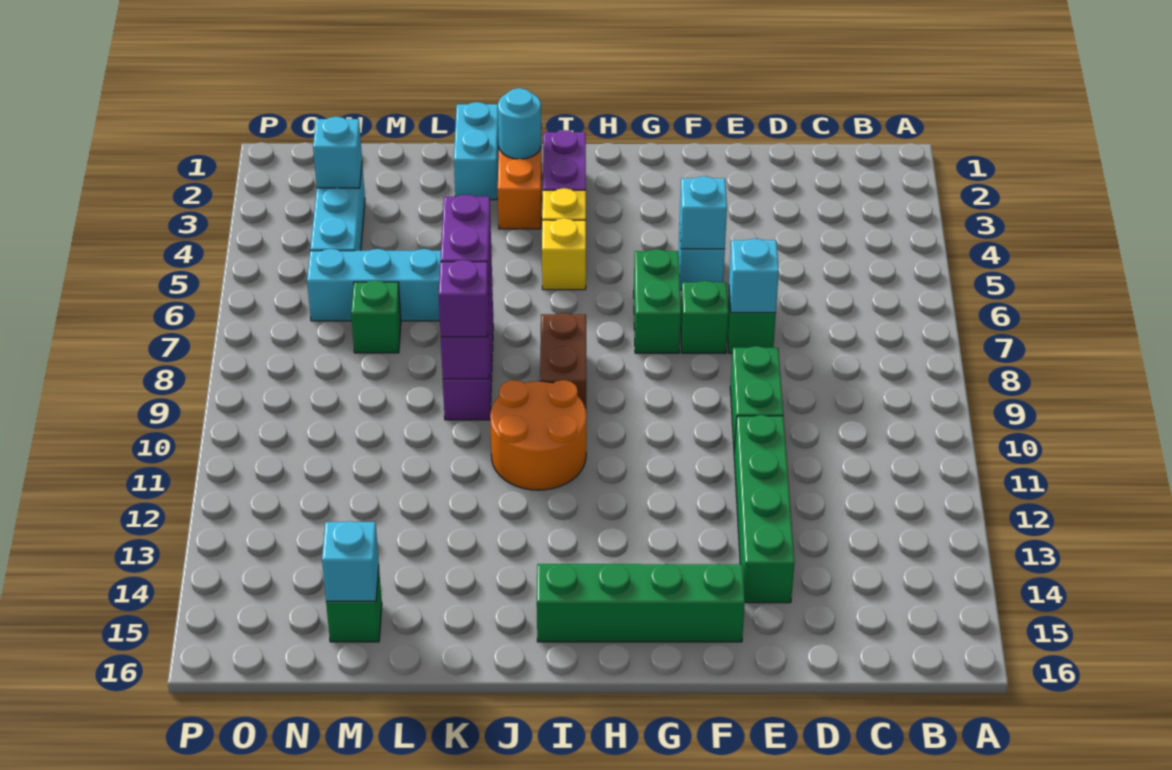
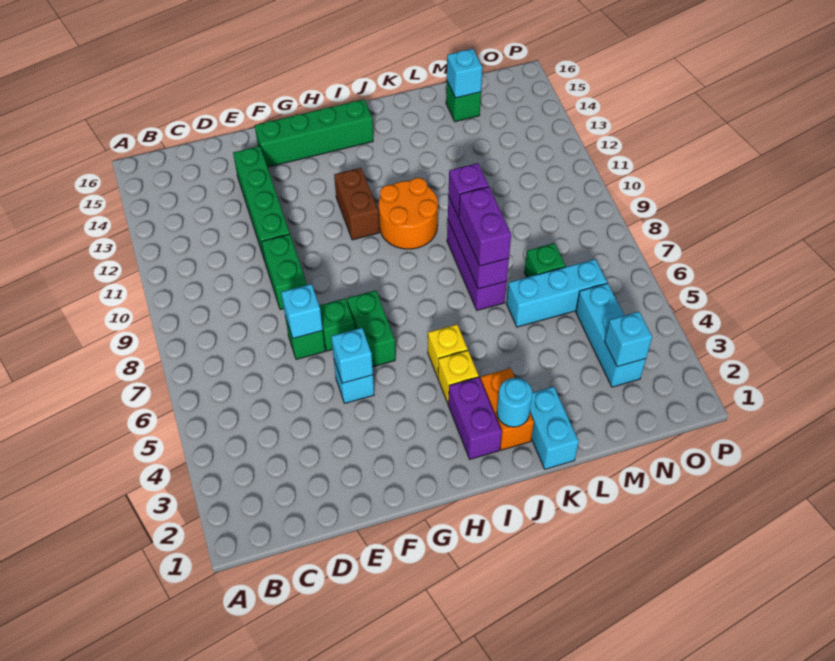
brown 1x2 brick [540,313,586,409] -> brown 1x2 brick moved to [334,168,379,240]

